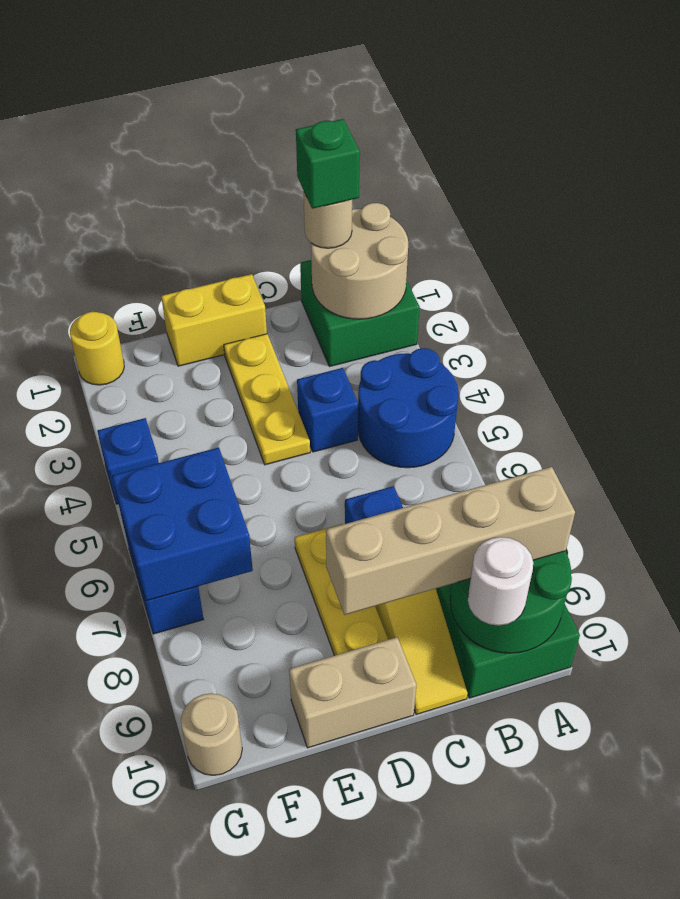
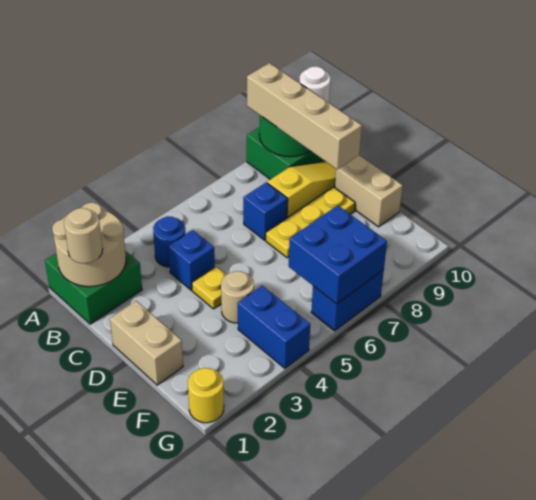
blue 2x2 round brick [358,348,458,468] -> blue 1x1 round brick [153,216,186,267]
green 1x1 brick [296,119,360,209] -> none
yellow 1x2 brick [161,274,267,366] -> tan 1x2 brick [110,301,183,385]
yellow 1x3 plate [224,334,310,465] -> yellow 1x1 plate [192,267,226,309]
blue 1x1 brick [97,418,159,504] -> blue 1x2 brick [238,286,310,368]
tan 1x1 round brick [181,693,242,775] -> tan 1x1 round brick moved to [221,271,254,323]

